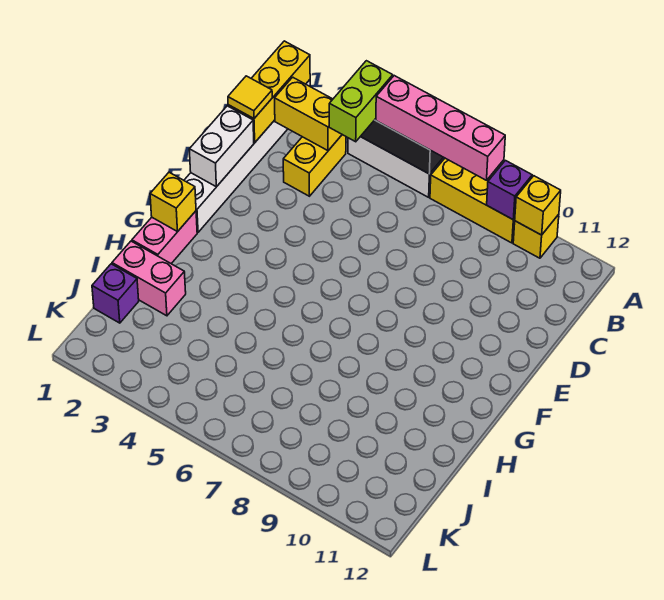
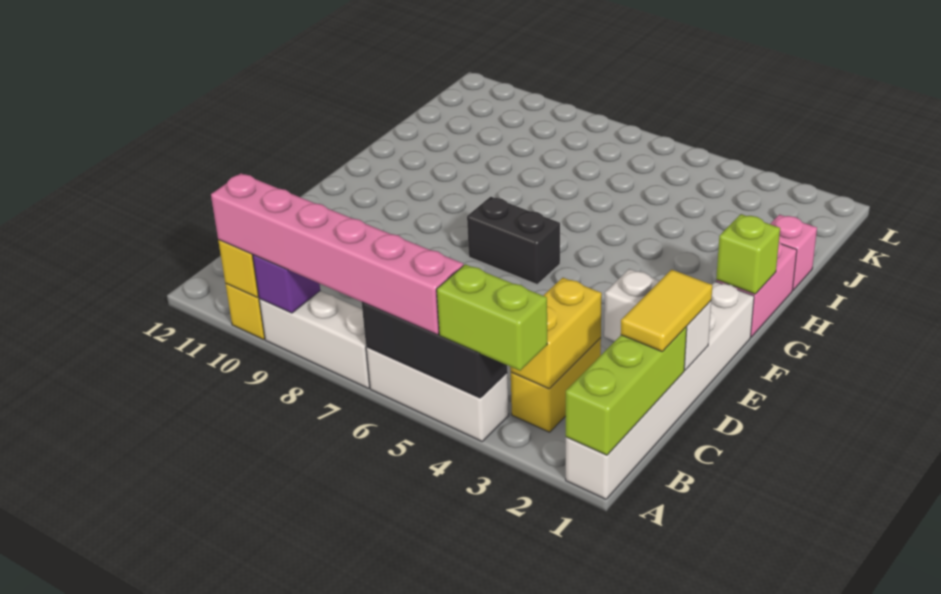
yellow 1x3 brick [228,41,310,143] -> lime 1x3 brick [566,327,687,455]
lime 1x2 brick [329,61,393,142] -> lime 1x2 brick turned to [437,264,547,371]
pink 1x4 brick [376,76,505,180] -> pink 1x6 brick [211,173,463,335]
yellow 1x3 brick [430,158,515,243] -> white 1x3 brick [259,291,370,388]
yellow 1x2 brick [275,77,342,151] -> yellow 1x2 brick turned to [510,278,602,389]
yellow 1x1 tile [228,76,272,119] -> yellow 1x2 tile [621,270,712,352]
white 1x2 brick [189,106,254,187] -> white 1x2 brick turned to [604,269,711,370]
none -> black 1x2 brick [467,197,560,284]
yellow 1x1 brick [150,172,196,232] -> lime 1x1 brick [716,214,780,294]
pink 1x2 brick [112,241,186,316] -> pink 1x1 brick [771,214,817,290]
purple 1x1 brick [92,264,139,323] -> none

